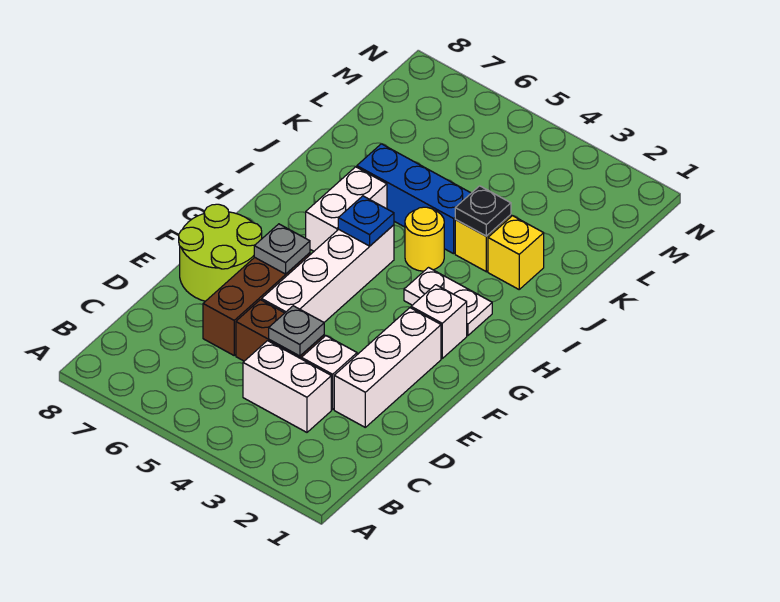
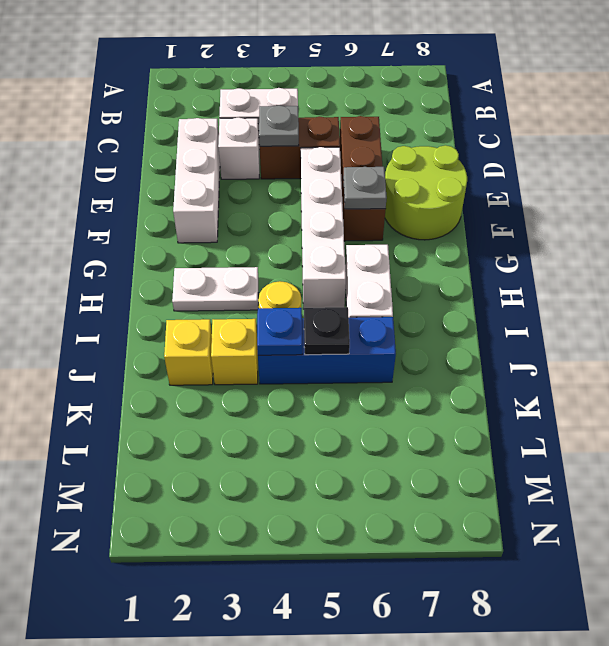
white 1x1 brick [411,285,467,358] -> none
blue 1x1 plate [338,196,394,246] -> blue 1x1 plate moved to [257,308,302,355]
black 1x1 plate [455,186,511,236] -> black 1x1 plate moved to [304,307,350,355]

